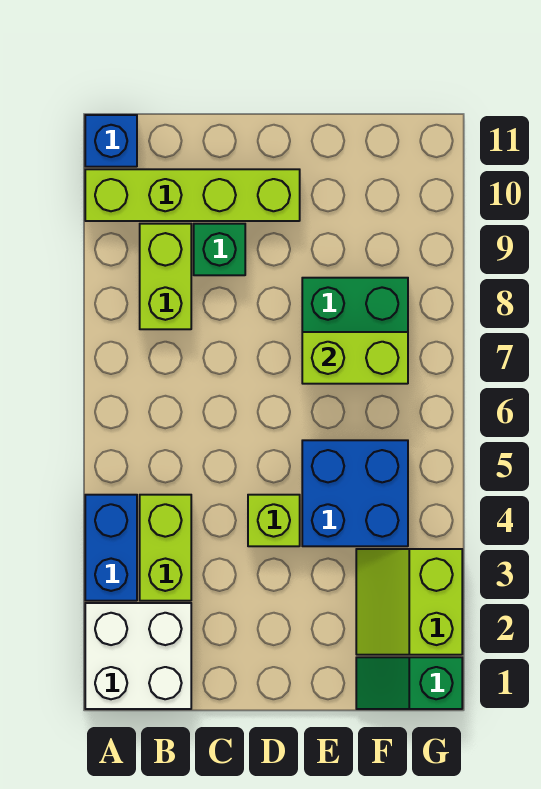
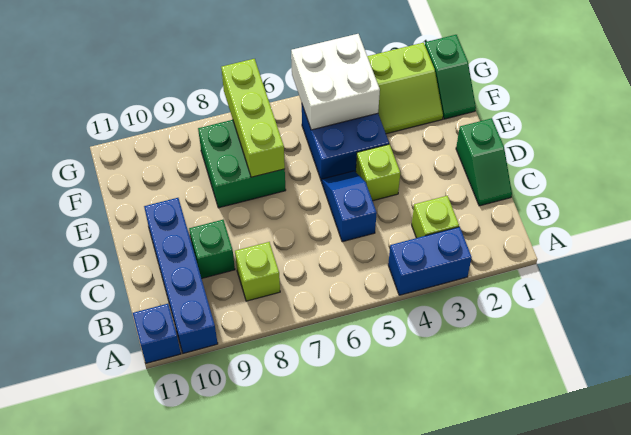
white 2x2 brick [85,603,191,709] -> white 2x2 brick moved to [291,34,380,130]
lime 1x4 brick [85,169,300,221] -> blue 1x4 brick [144,198,218,353]
lime 1x2 brick [140,495,191,601] -> lime 1x1 brick [412,196,459,238]
lime 1x2 brick [140,224,191,329] -> lime 1x1 brick [235,242,280,301]
none -> green 1x2 slope [456,118,512,206]
none -> blue 1x2 slope [321,171,377,242]
lime 1x2 brick [302,332,408,384] -> lime 1x3 brick [221,59,285,177]

